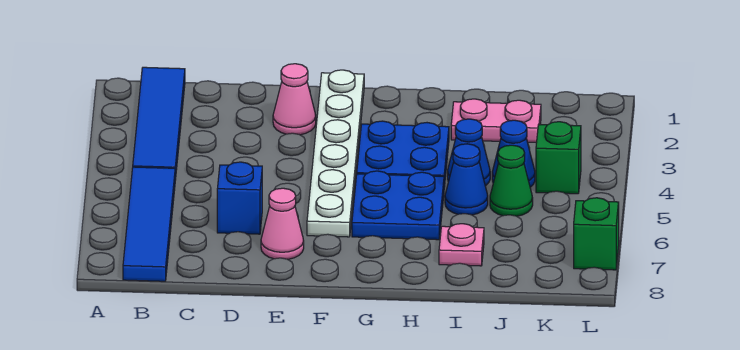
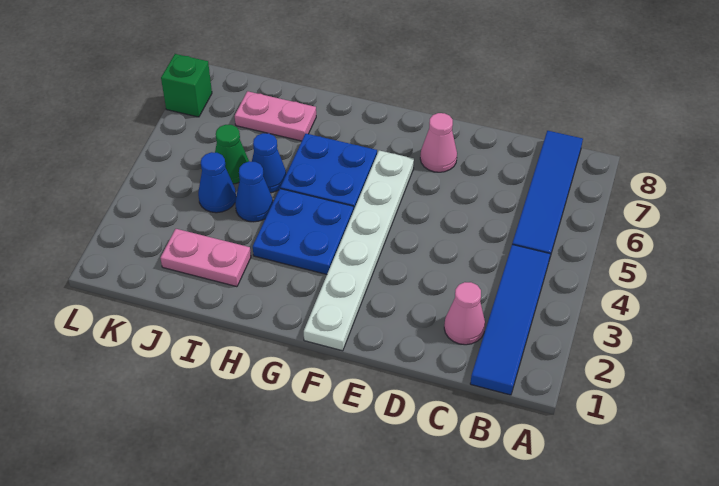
blue 1x1 brick [217,162,262,234] -> none
pink 1x1 cone [273,64,316,135] -> pink 1x1 cone moved to [444,282,485,345]
pink 1x1 plate [439,224,484,266] -> pink 1x2 plate [235,91,316,141]
green 1x1 brick [536,122,581,194] -> none

